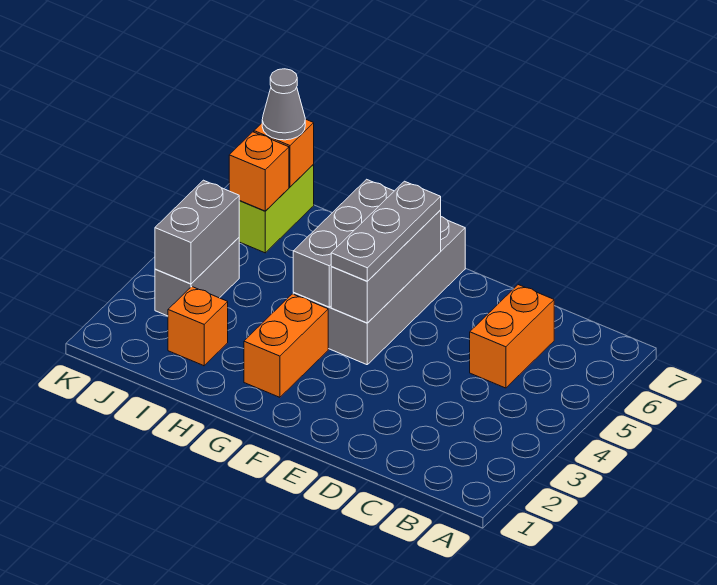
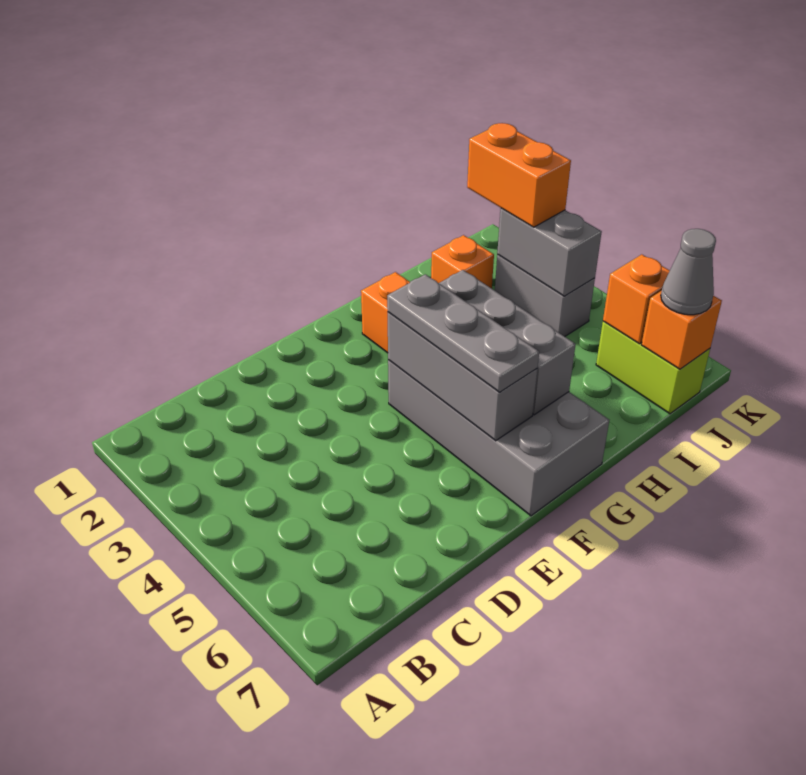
orange 1x2 brick [470,285,554,388] -> orange 1x2 brick moved to [467,123,571,227]

